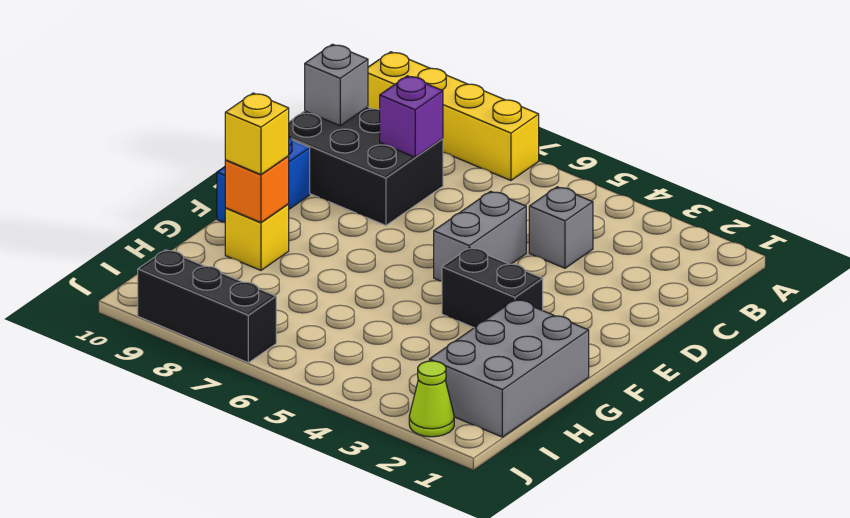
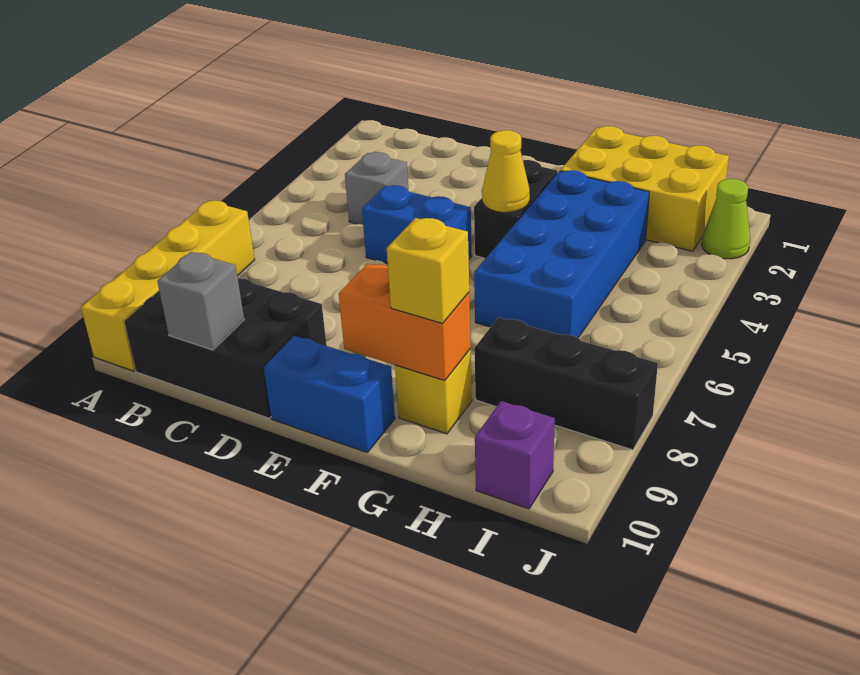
black 2x3 brick [289,107,443,225] -> black 2x3 brick turned to [124,278,327,418]
purple 1x1 brick [380,76,443,157] -> purple 1x1 brick moved to [475,401,555,509]
grey 1x2 brick [434,191,526,281] -> blue 1x2 brick [362,185,472,264]
none -> yellow 1x1 cone [482,130,530,213]
grey 2x3 brick [429,299,589,437] -> yellow 2x3 brick [561,126,729,251]
none -> blue 2x4 brick [474,170,649,338]
orange 1x1 brick [225,156,289,222] -> orange 1x2 brick [339,264,471,381]
black 1x3 brick [138,250,276,363] -> black 1x3 brick turned to [474,317,658,450]

